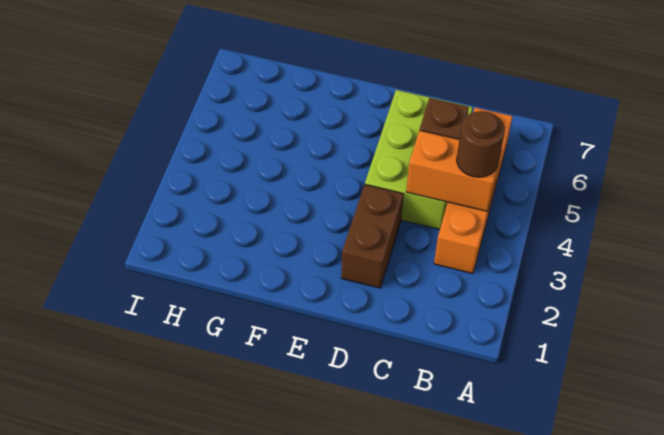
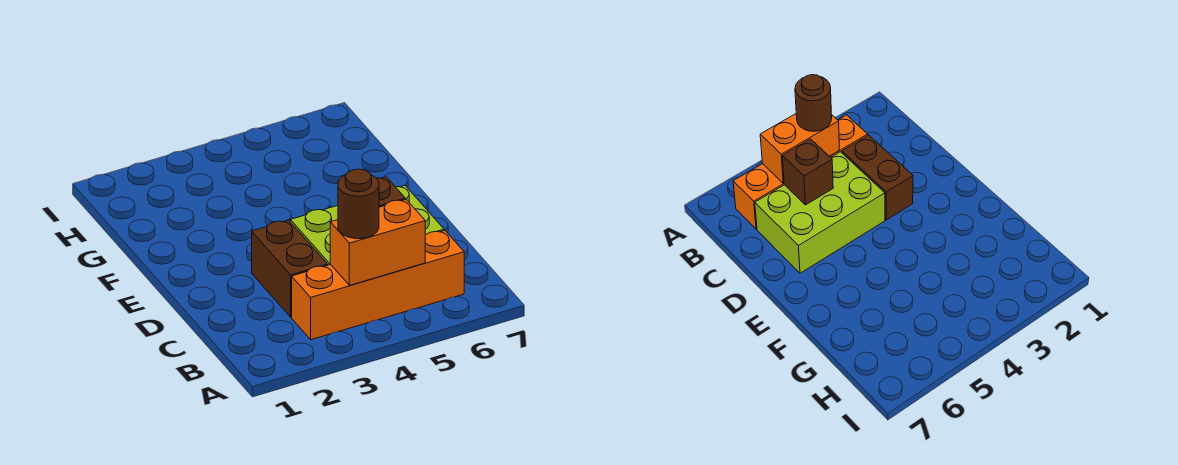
orange 1x2 brick [406,130,502,211] -> orange 1x2 brick turned to [330,199,425,285]
brown 1x2 brick [341,185,404,288] -> brown 1x2 brick turned to [252,220,328,317]

